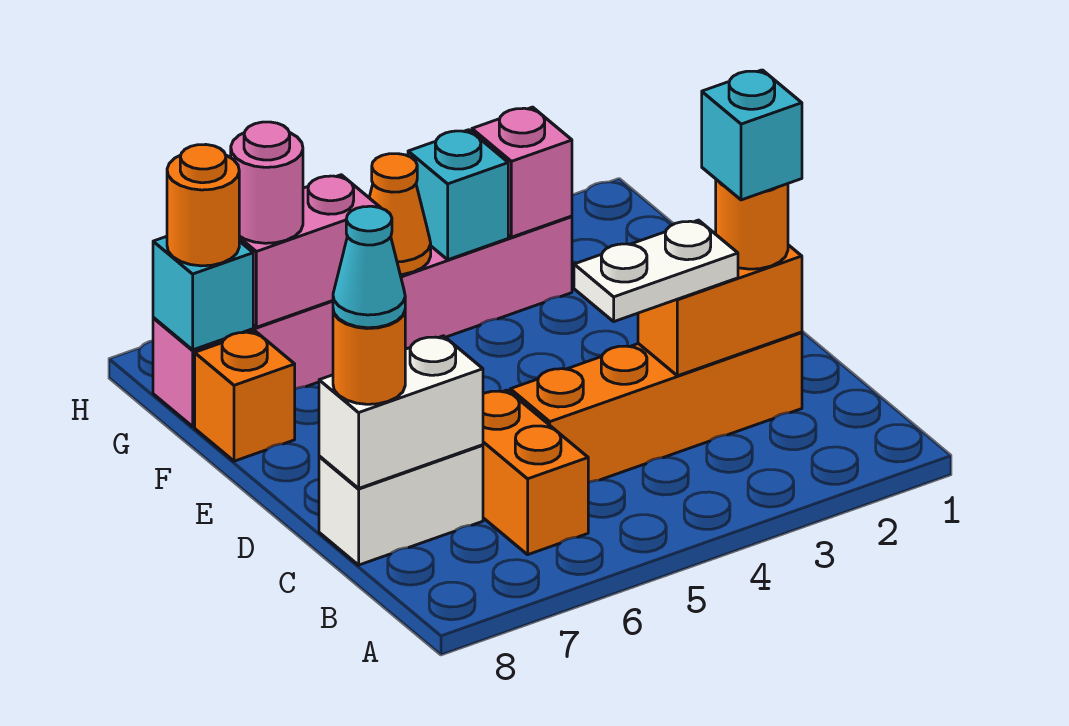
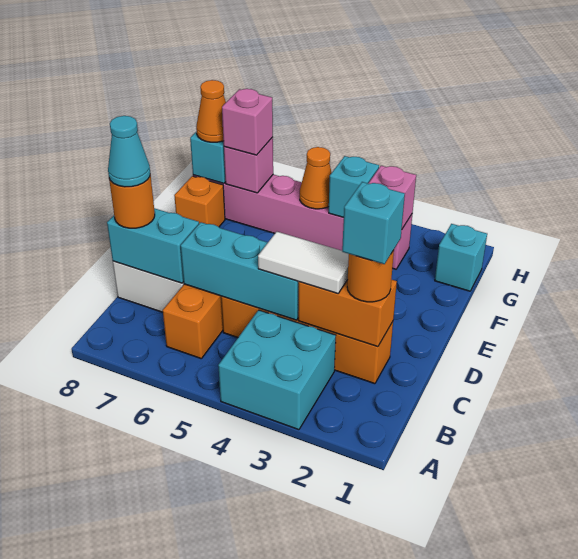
none -> cyan 2x2 brick [218,310,336,430]
white 1x2 plate [574,220,738,322] -> white 1x2 tile [258,232,349,293]
none -> cyan 1x3 brick [181,222,299,320]
white 1x2 brick [319,336,483,488] -> cyan 1x2 brick [107,208,199,283]
none -> cyan 1x1 brick [435,224,487,291]
pink 1x2 brick [239,175,381,327] -> pink 1x1 brick [224,137,273,193]
pink 1x1 round brick [231,122,303,243] -> pink 1x1 brick [222,89,273,155]
orange 1x1 round brick [167,145,239,266] -> orange 1x1 cone [196,80,226,142]

